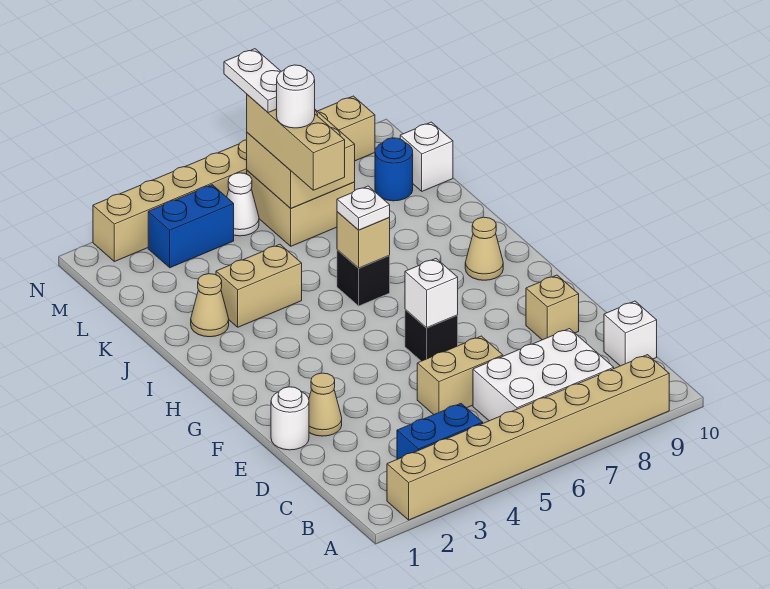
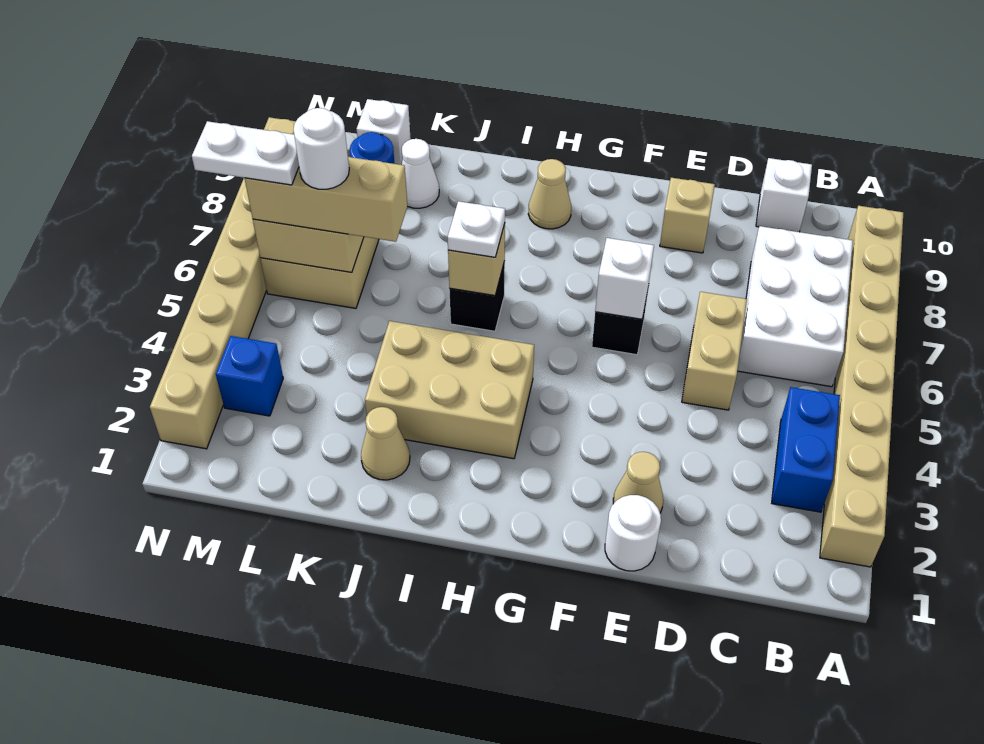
tan 1x2 brick [216,244,302,327] -> tan 2x3 brick [365,321,534,459]
blue 1x2 brick [148,185,234,268] -> blue 1x1 brick [216,336,283,416]
white 1x1 cone [227,173,259,236] -> white 1x1 cone moved to [401,139,439,208]

